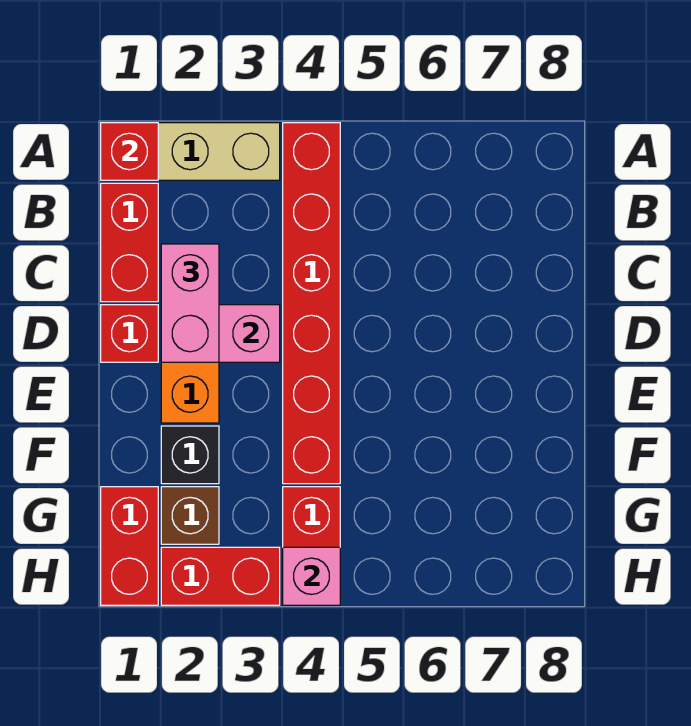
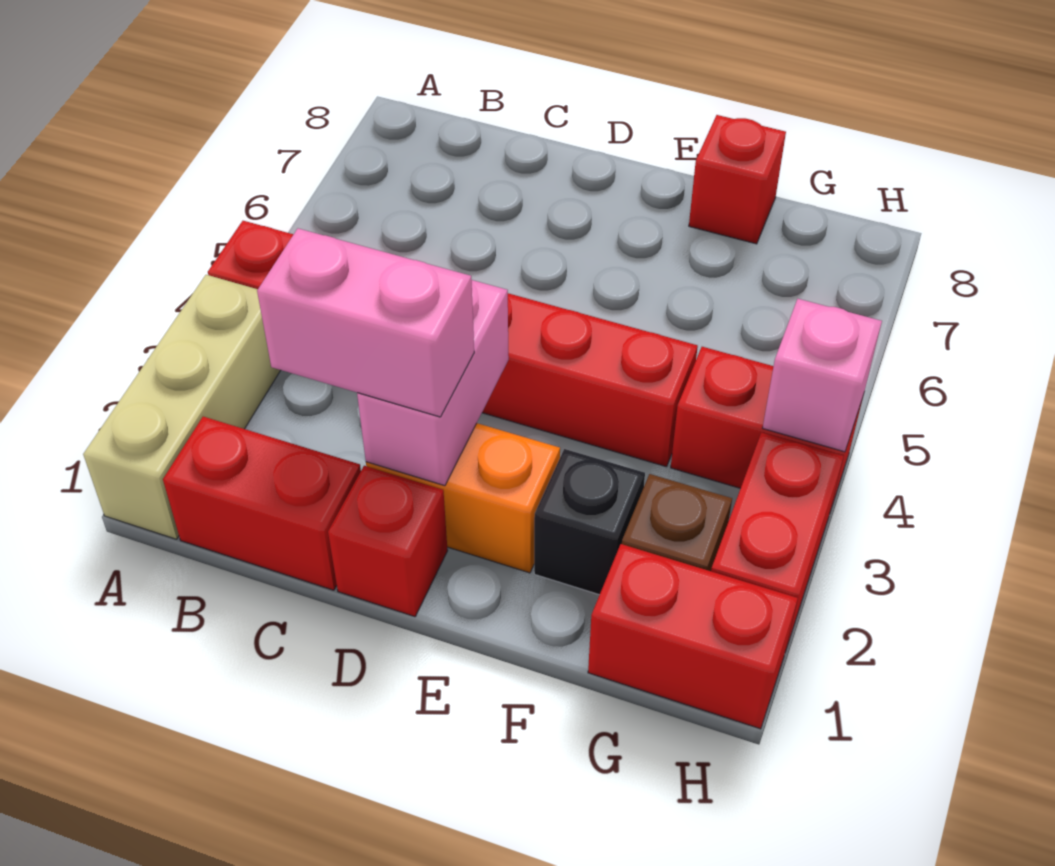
red 1x1 brick [101,123,158,180] -> red 1x1 brick moved to [689,115,786,244]

